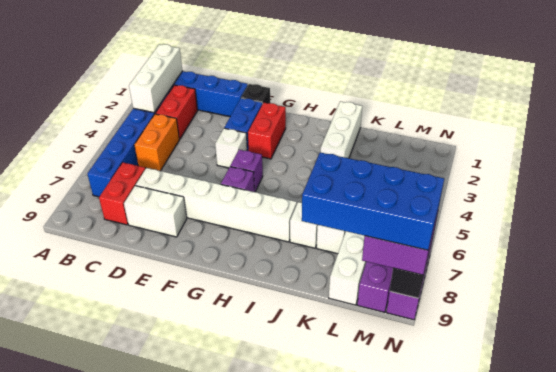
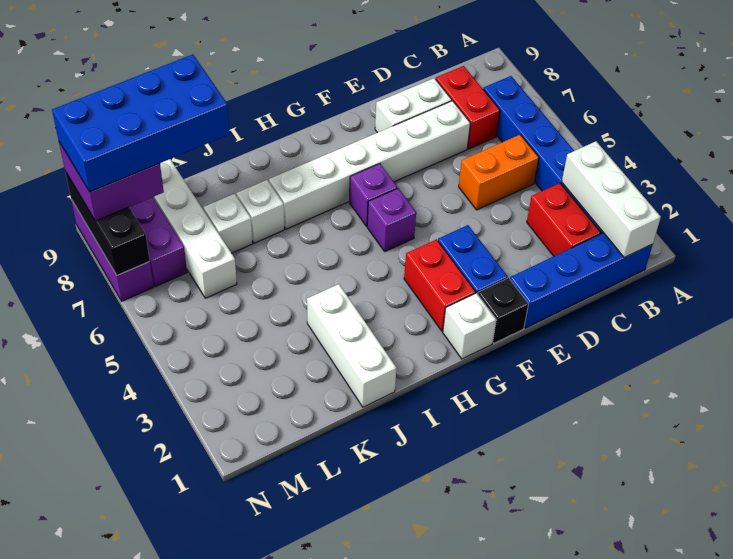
orange 1x2 brick [134,114,179,171] -> orange 1x2 brick turned to [459,135,539,210]
white 1x1 brick [215,128,247,168] -> white 1x1 brick moved to [443,293,496,359]

